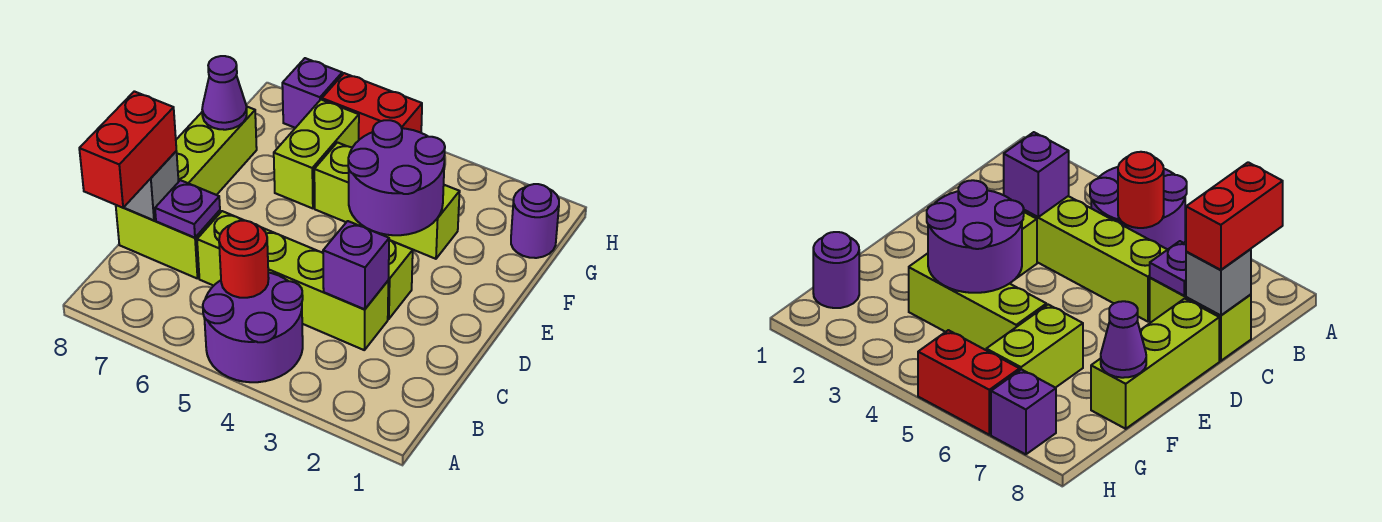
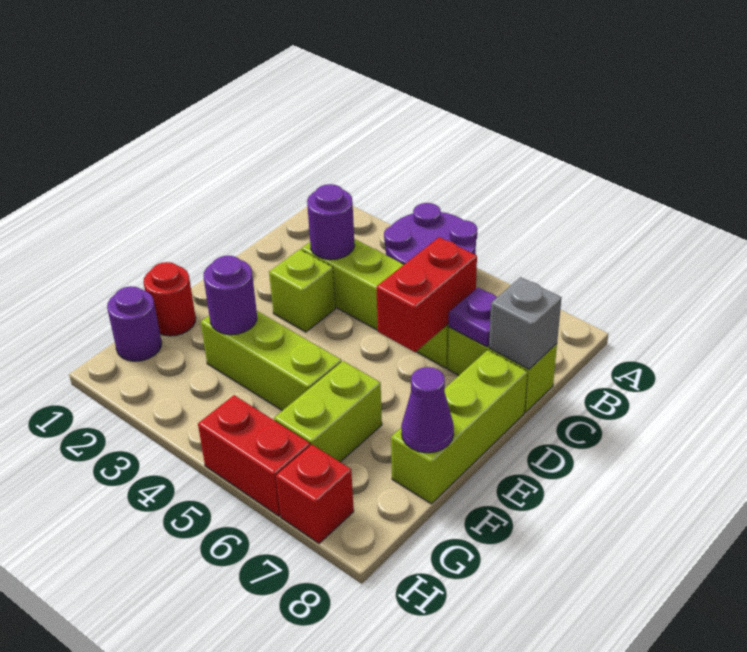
red 1x1 round brick [219,221,269,298] -> red 1x1 round brick moved to [144,262,196,336]
red 1x2 brick [79,91,176,208] -> red 1x2 brick moved to [376,237,477,352]
purple 1x1 brick [323,221,389,309] -> purple 1x1 round brick [307,184,355,260]
purple 2x2 round brick [348,120,445,235] -> purple 1x1 round brick [204,256,257,335]
purple 1x1 brick [282,58,342,128] -> red 1x1 brick [276,445,354,543]

